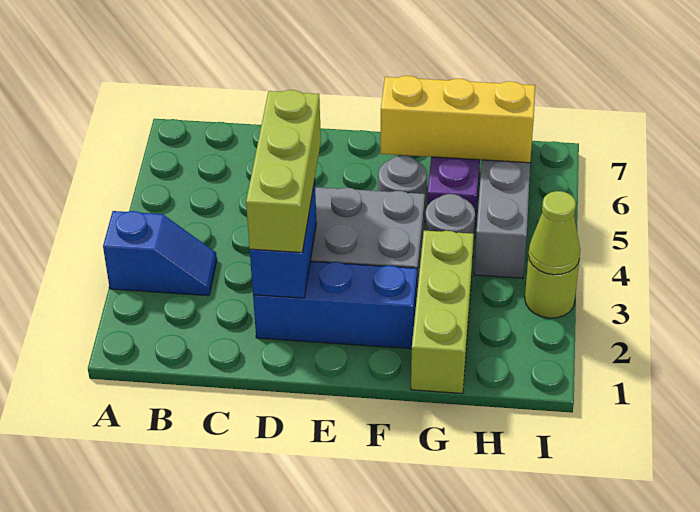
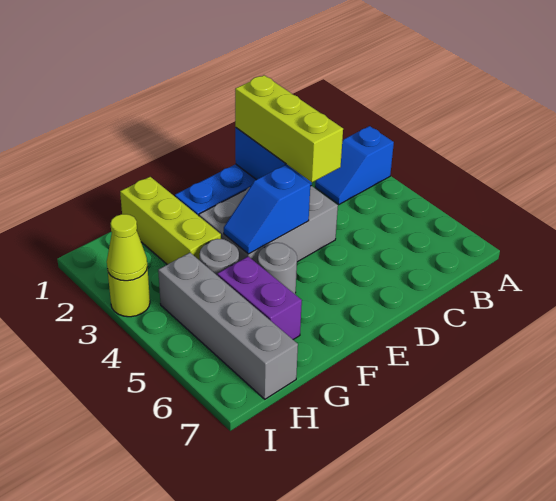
none -> blue 1x2 slope [224,165,310,254]
yellow 1x3 brick [381,76,535,163] -> none

